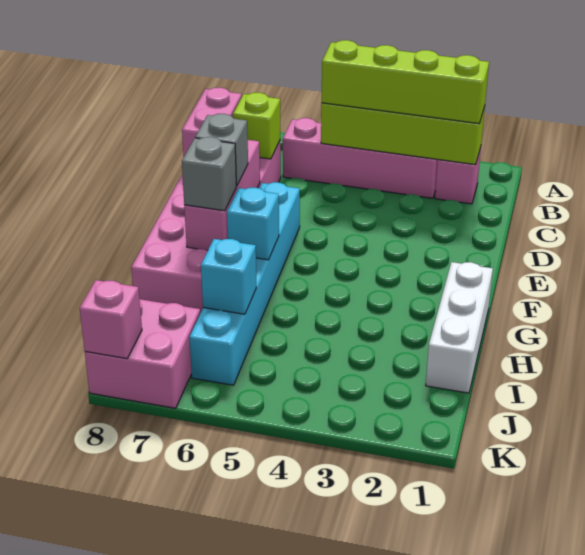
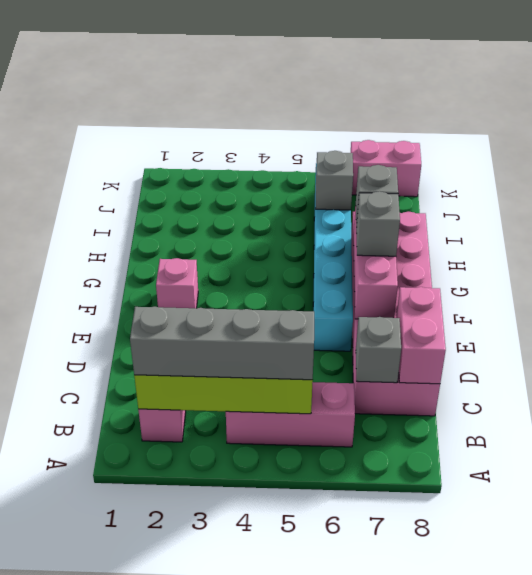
lime 1x4 brick [322,40,489,124] -> grey 1x4 brick [130,307,314,380]
pink 1x4 brick [283,118,438,198] -> pink 1x3 brick [226,382,355,447]
lime 1x1 brick [233,93,280,159] -> grey 1x1 brick [356,317,401,383]
white 1x3 brick [426,262,493,393] -> none
cyan 1x1 brick [227,188,279,260] -> none
cyan 1x1 brick [201,239,256,314] -> grey 1x1 brick [315,151,353,210]
pink 2x2 brick [85,299,200,408] -> pink 1x2 brick [351,140,421,197]
pink 1x1 brick [80,280,142,359] -> pink 1x1 brick moved to [156,258,198,308]

